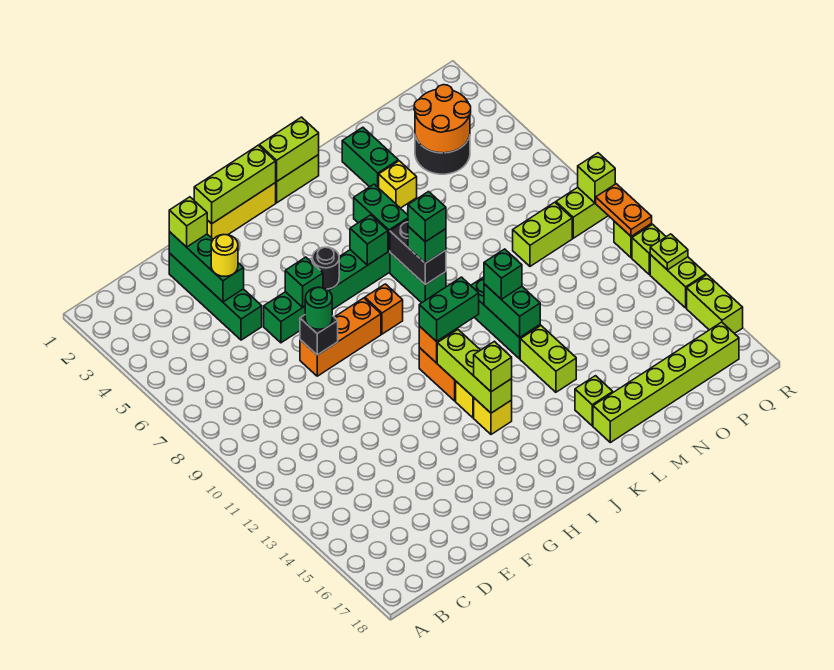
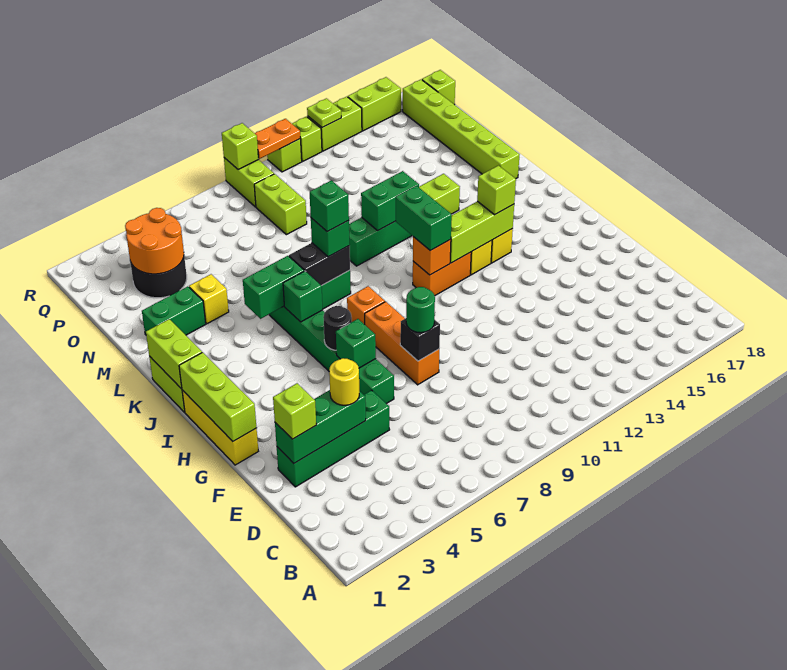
green 1x1 brick [484,249,522,299] -> none
lime 1x1 brick [575,376,613,426] -> lime 1x1 brick moved to [422,70,455,105]

